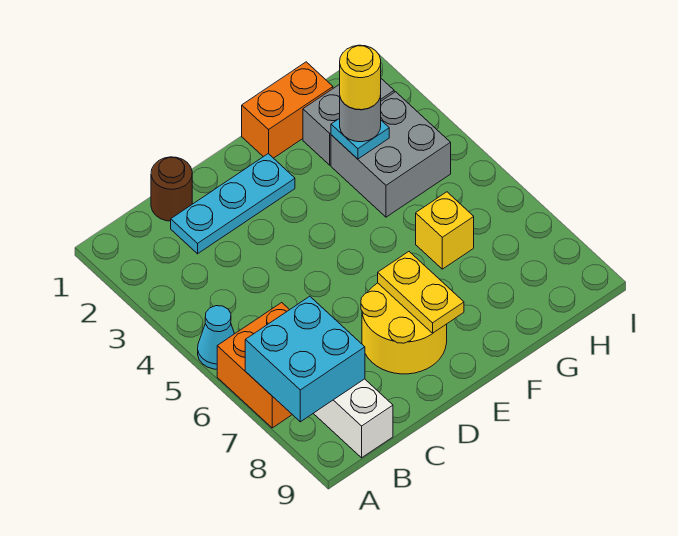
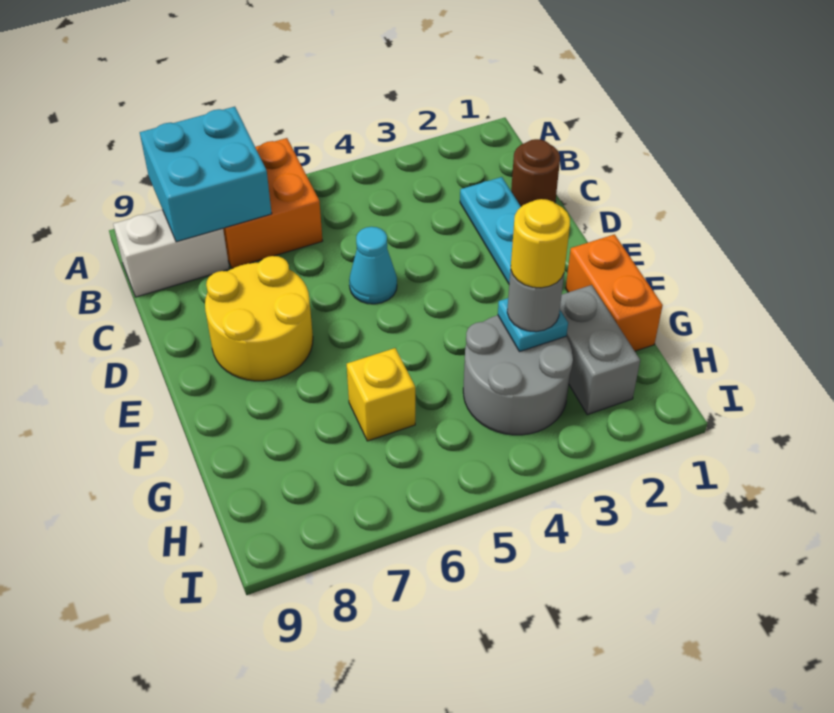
cyan 1x1 cone [198,306,234,369] -> cyan 1x1 cone moved to [349,227,397,304]
yellow 1x2 plate [378,252,464,333] -> none
grey 2x2 brick [331,92,451,217] -> grey 2x2 round brick [463,315,573,435]

